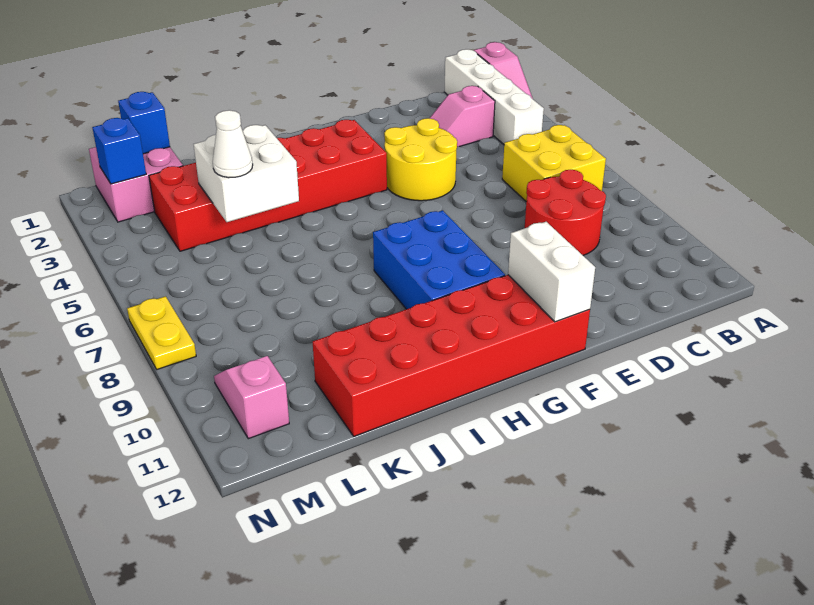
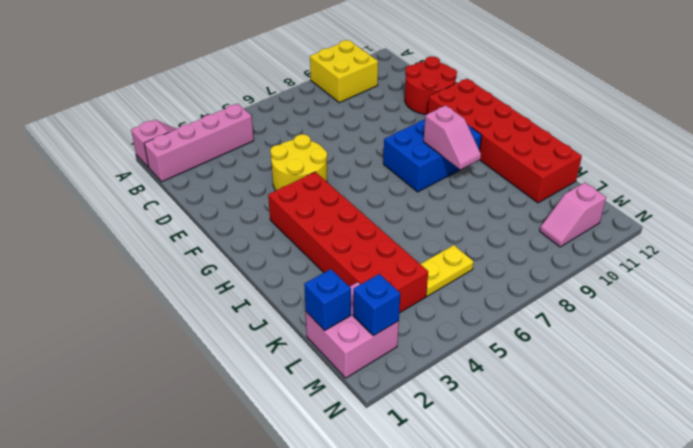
white 1x4 brick [444,49,544,144] -> pink 1x4 brick [144,104,254,182]
yellow 2x2 brick [502,125,606,202] -> yellow 2x2 brick moved to [310,40,378,103]
pink 1x2 slope [430,86,495,147] -> pink 1x2 slope moved to [424,105,481,170]
red 2x2 round brick [525,170,606,255] -> red 2x2 round brick moved to [405,56,457,114]
white 1x2 brick [508,222,595,322] -> none
white 2x2 brick [194,125,299,222] -> none
white 1x1 cone [213,110,253,178] -> none
yellow 1x2 plate [127,296,196,369] -> yellow 1x2 plate moved to [421,245,474,296]

